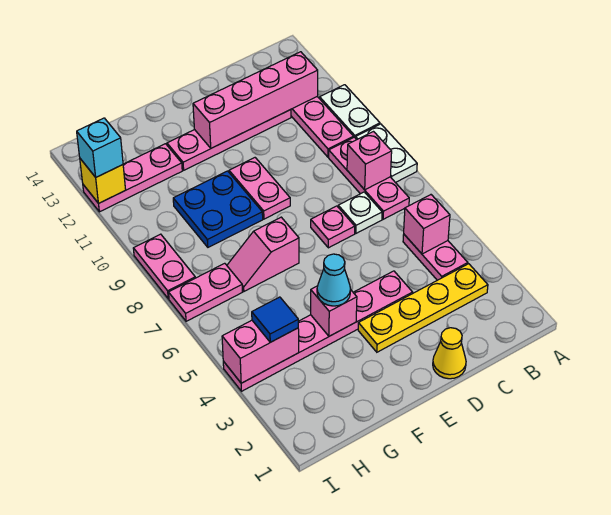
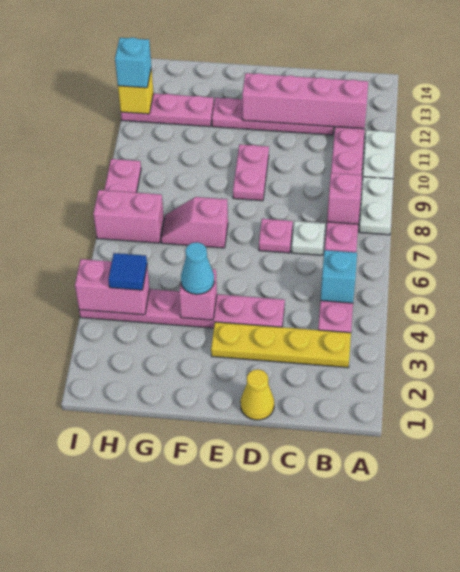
pink 1x1 brick [404,195,450,254] -> cyan 1x1 brick [321,250,357,303]
blue 2x2 plate [173,171,263,247] -> none
pink 1x2 plate [169,263,242,321] -> pink 1x2 brick [93,190,164,243]

